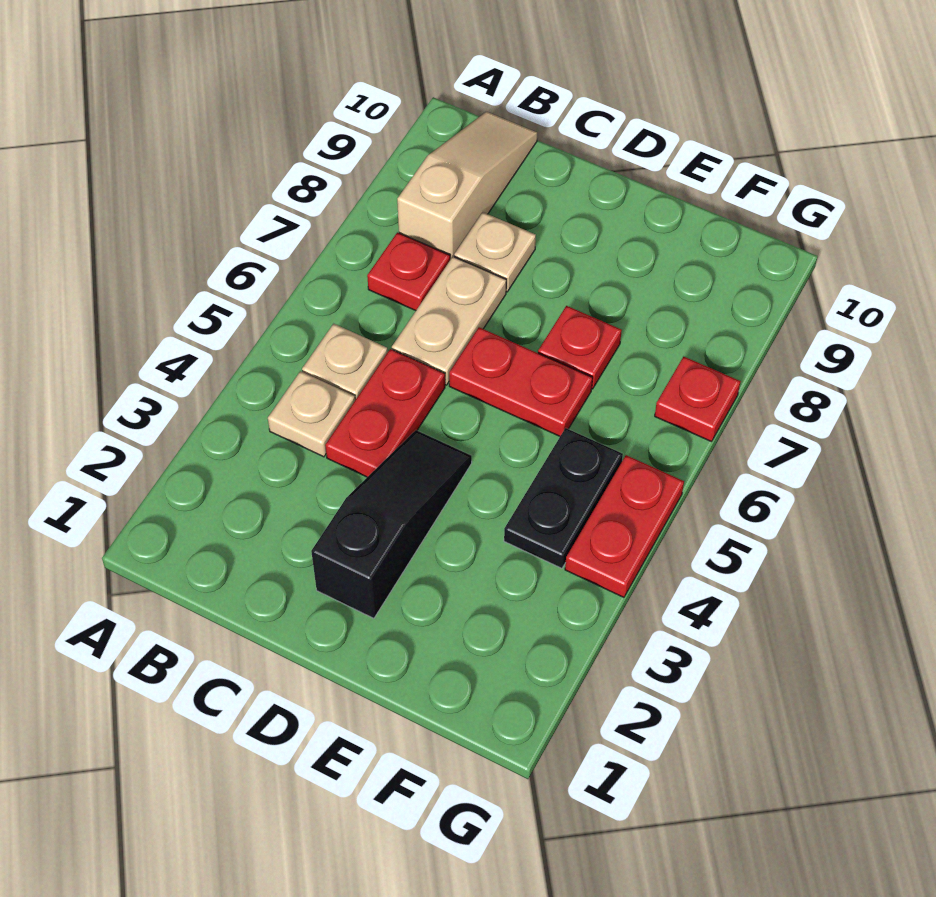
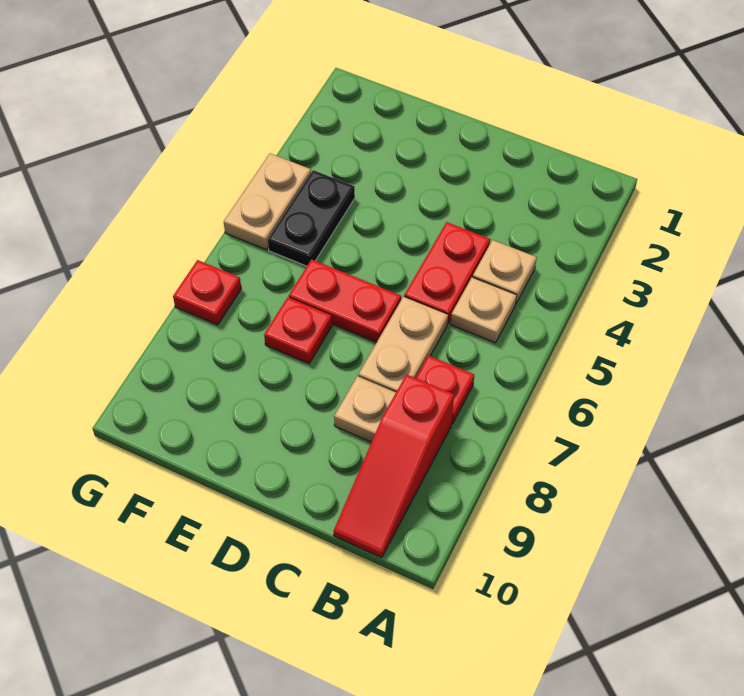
tan 1x3 slope [397,112,537,260] -> red 1x3 slope [334,374,454,557]
black 1x3 slope [311,430,472,618] -> none
red 1x2 plate [565,455,684,597] -> tan 1x2 plate [224,153,311,250]

